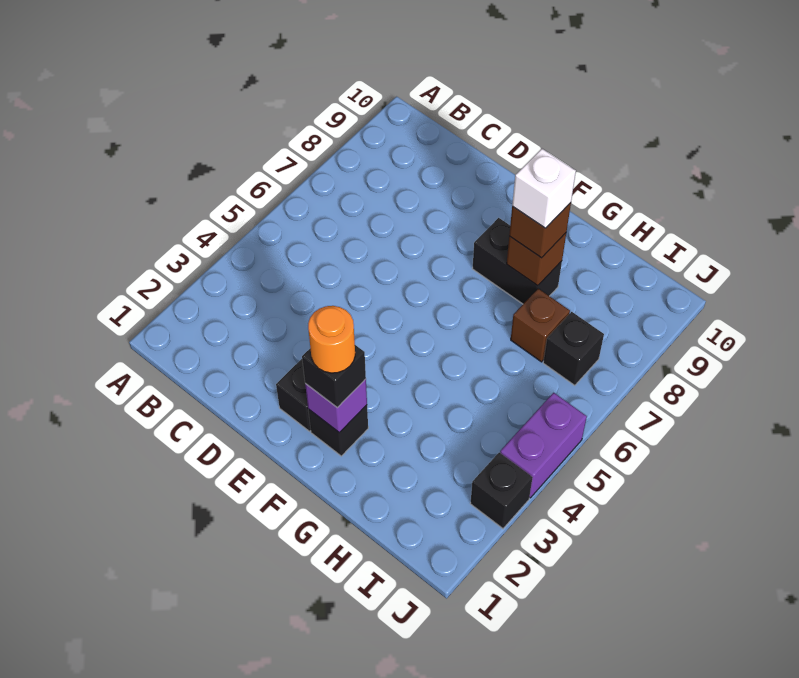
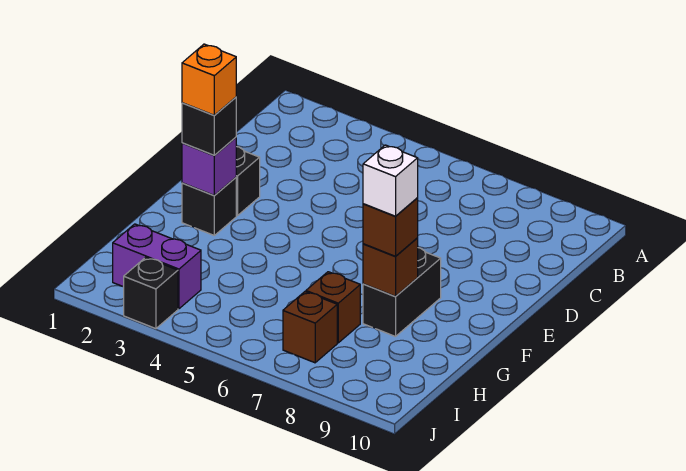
orange 1x1 round brick [308,306,355,373] -> orange 1x1 brick [182,44,236,115]
black 1x1 brick [543,312,604,385] -> brown 1x1 brick [283,292,337,363]
purple 1x2 brick [500,393,587,498] -> purple 1x2 brick moved to [113,224,201,309]

